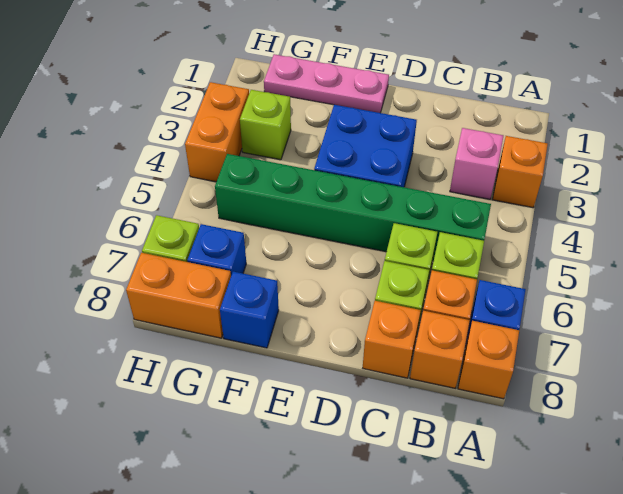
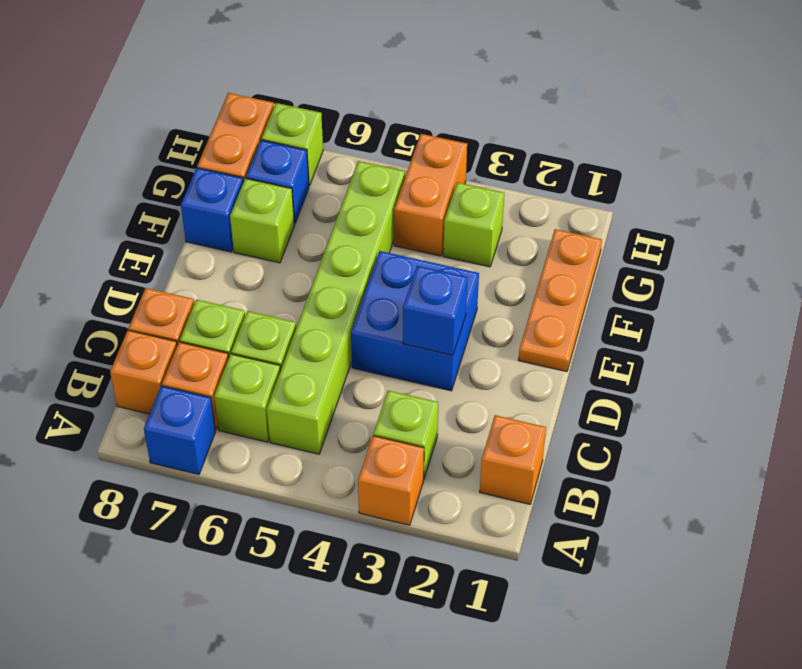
orange 1x1 brick [458,321,519,399] -> orange 1x1 brick moved to [480,415,546,504]
pink 1x1 brick [450,128,503,199] -> lime 1x1 brick [373,391,438,478]
green 1x6 brick [215,154,491,261] -> lime 1x6 brick [267,161,405,454]
none -> blue 1x1 brick [403,266,468,355]
pink 1x3 plate [264,54,389,113] -> orange 1x3 plate [518,229,602,372]
none -> lime 1x1 brick [230,178,294,263]
orange 1x2 brick [185,82,249,182] -> orange 1x2 brick turned to [394,134,467,256]

